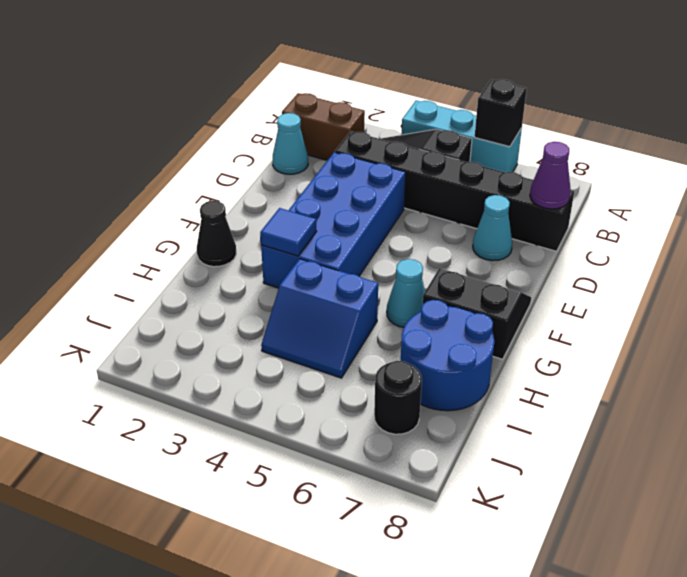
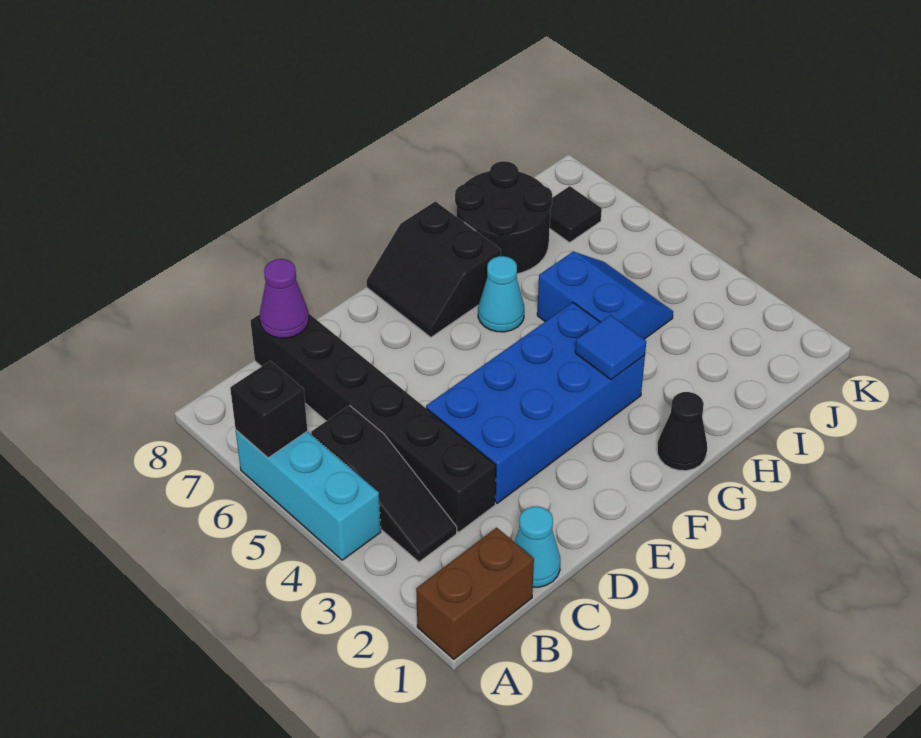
brown 1x2 brick [282,93,365,160] -> brown 1x2 brick turned to [416,528,534,659]
cyan 1x1 cone [473,195,512,261] -> none
blue 2x2 round brick [401,300,494,411] -> black 2x2 round brick [455,161,552,274]
black 1x1 round brick [374,361,422,434] -> black 1x1 tile [550,186,602,243]

